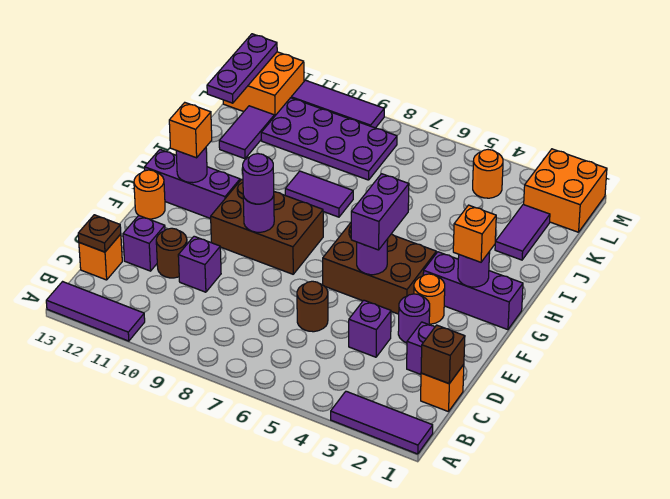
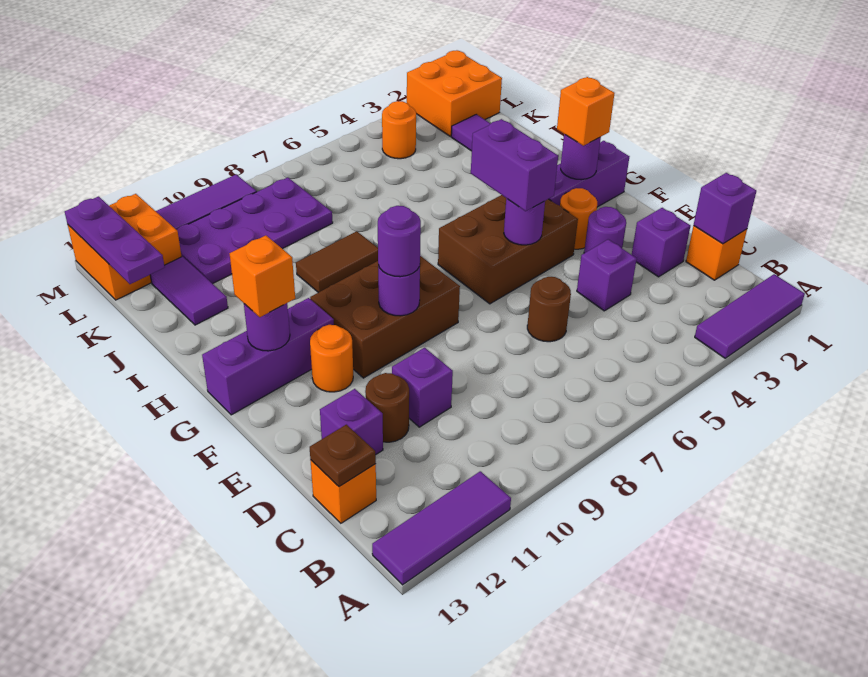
brown 1x1 brick [421,325,465,383] -> purple 1x1 brick [694,173,756,244]
orange 1x1 round brick [134,170,165,219] -> orange 1x1 round brick moved to [310,325,353,392]
purple 1x2 tile [285,171,353,217] -> brown 1x2 tile [296,231,378,293]

